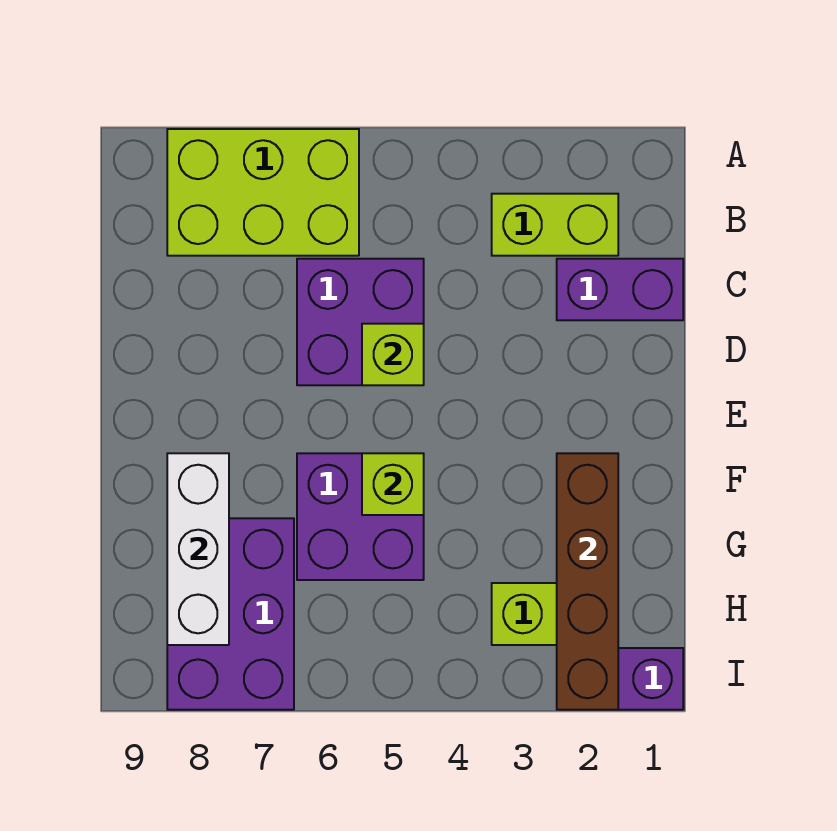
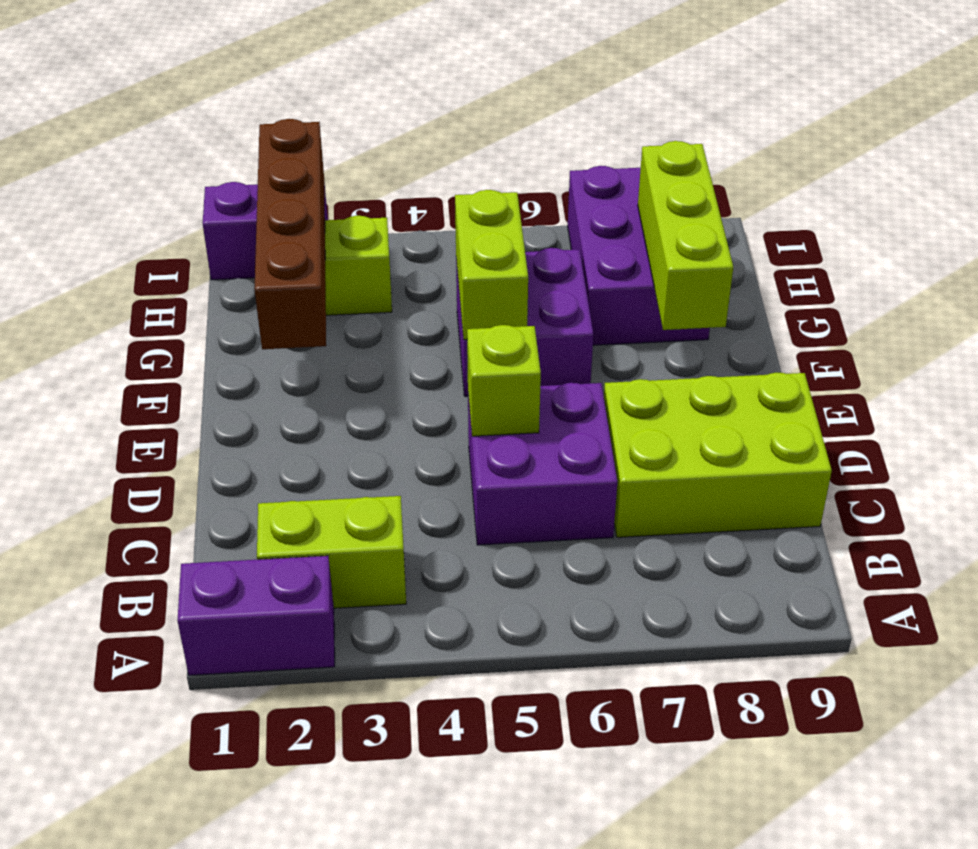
lime 2x3 brick [167,129,359,256] -> lime 2x3 brick moved to [604,372,832,537]
purple 1x2 brick [557,259,683,320] -> purple 1x2 brick moved to [177,556,335,675]
lime 1x1 brick [362,453,424,515] -> lime 1x2 brick [455,190,528,340]
white 1x3 brick [167,453,229,645] -> lime 1x3 brick [638,141,733,330]

